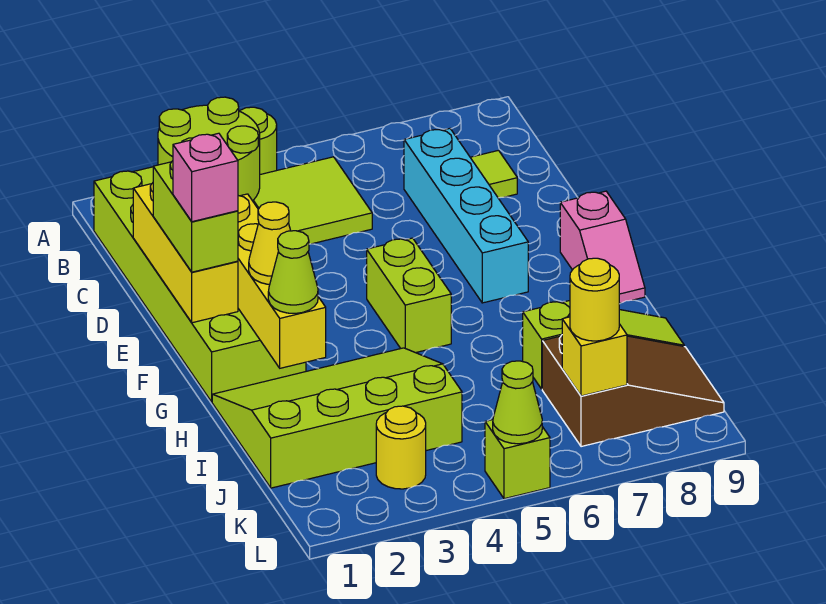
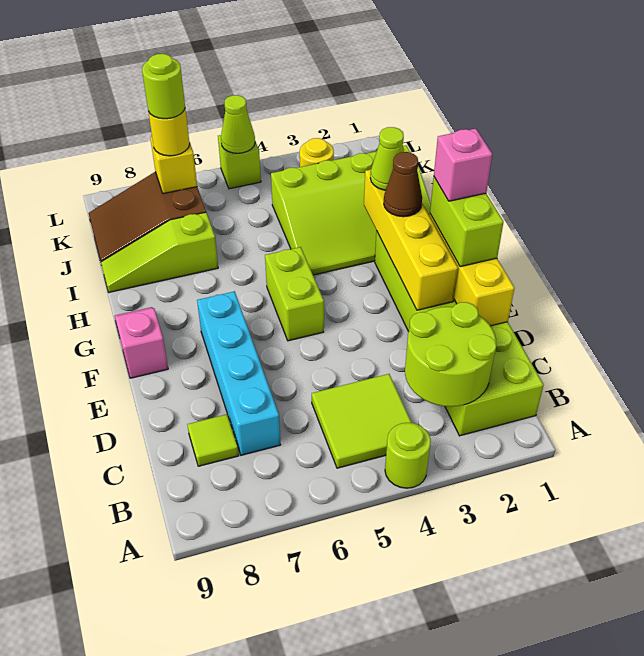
yellow 1x1 cone [249,202,291,284] -> brown 1x1 cone [384,152,422,217]
none -> lime 1x1 round brick [142,54,185,119]

